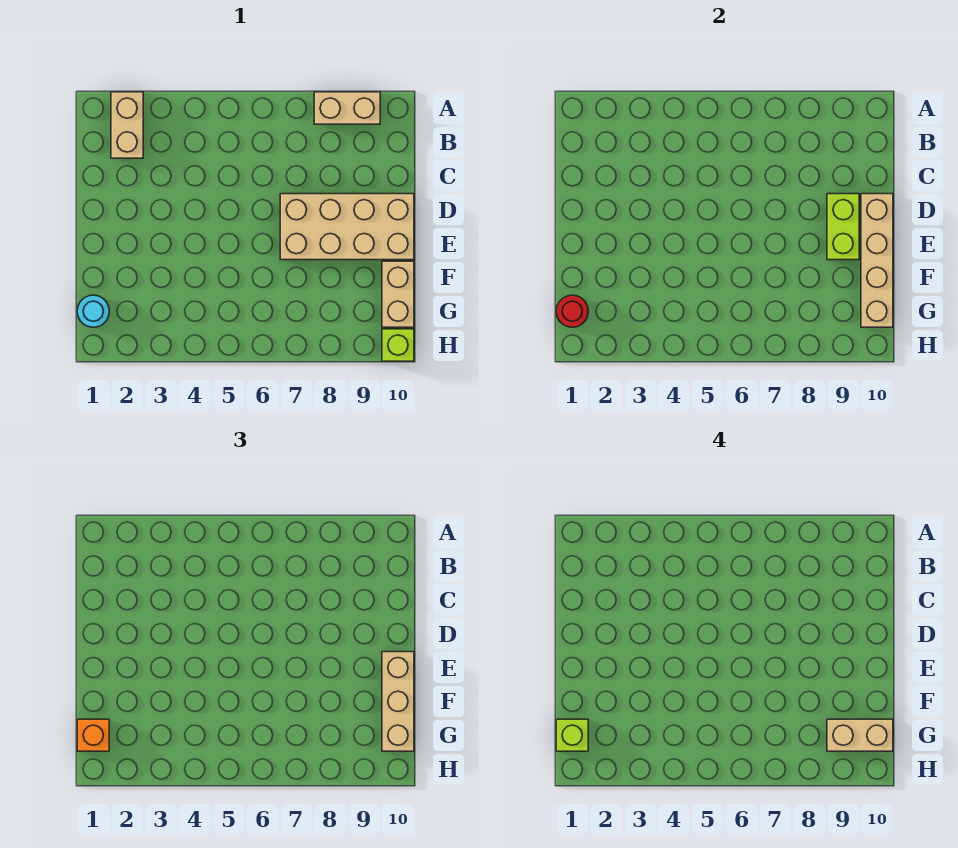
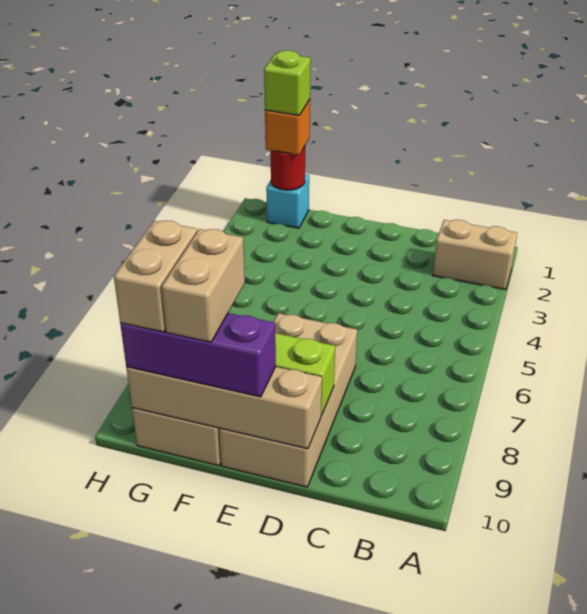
tan 1x2 brick [314,92,380,124] -> tan 1x2 brick moved to [162,229,245,342]
tan 1x3 brick [382,652,414,751] -> purple 1x3 brick [120,313,276,397]
cyan 1x1 round brick [77,295,109,327] -> cyan 1x1 brick [266,175,309,228]
lime 1x1 brick [382,329,414,361] -> none

